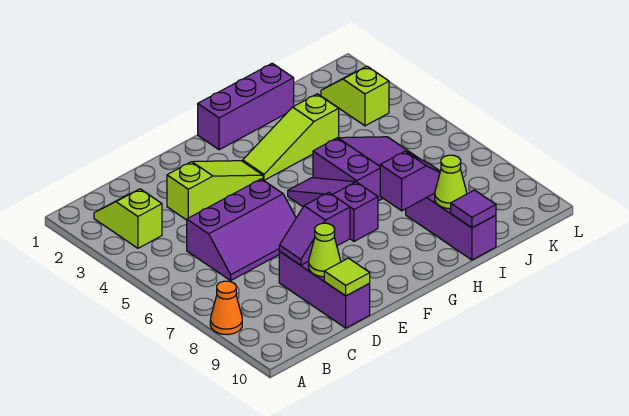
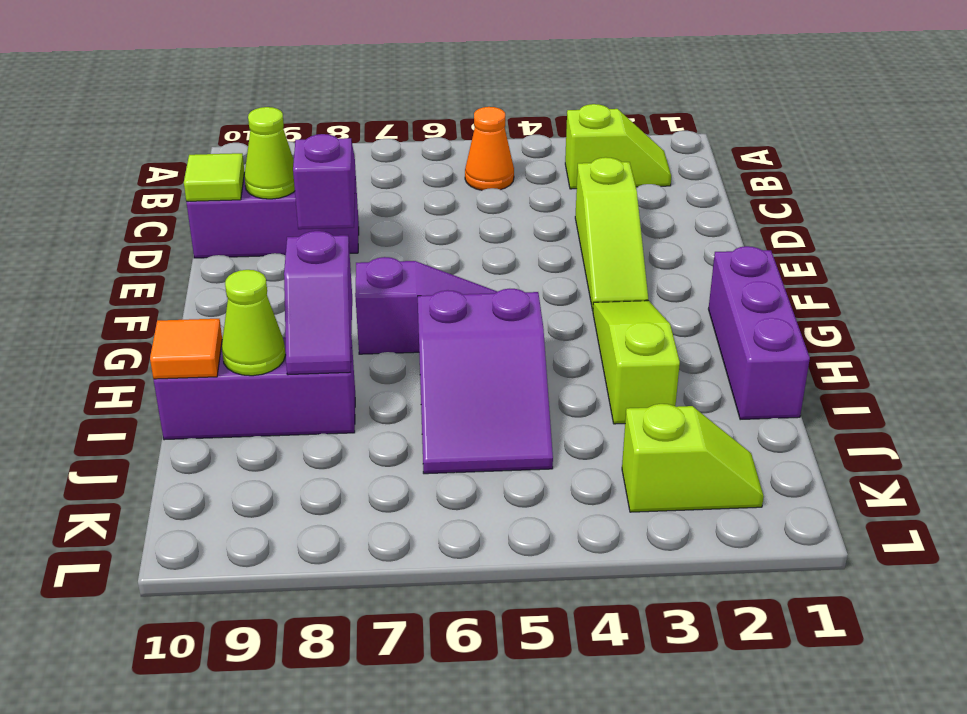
orange 1x1 cone [210,281,242,335] -> orange 1x1 cone moved to [465,107,514,190]
purple 2x3 slope [187,179,296,280] -> none
purple 1x1 tile [451,190,496,228] -> orange 1x1 tile [150,319,222,379]

